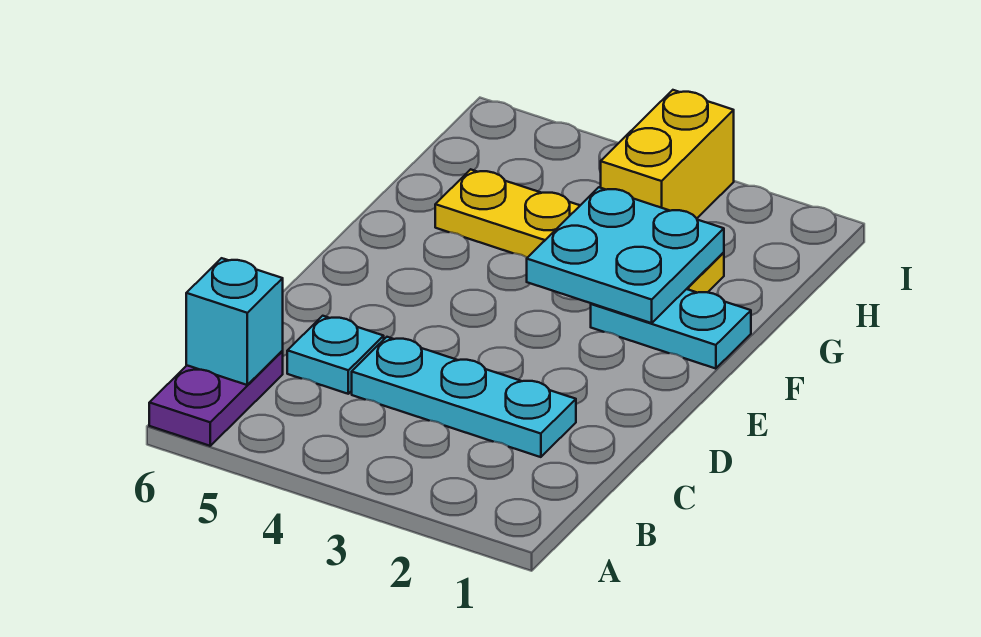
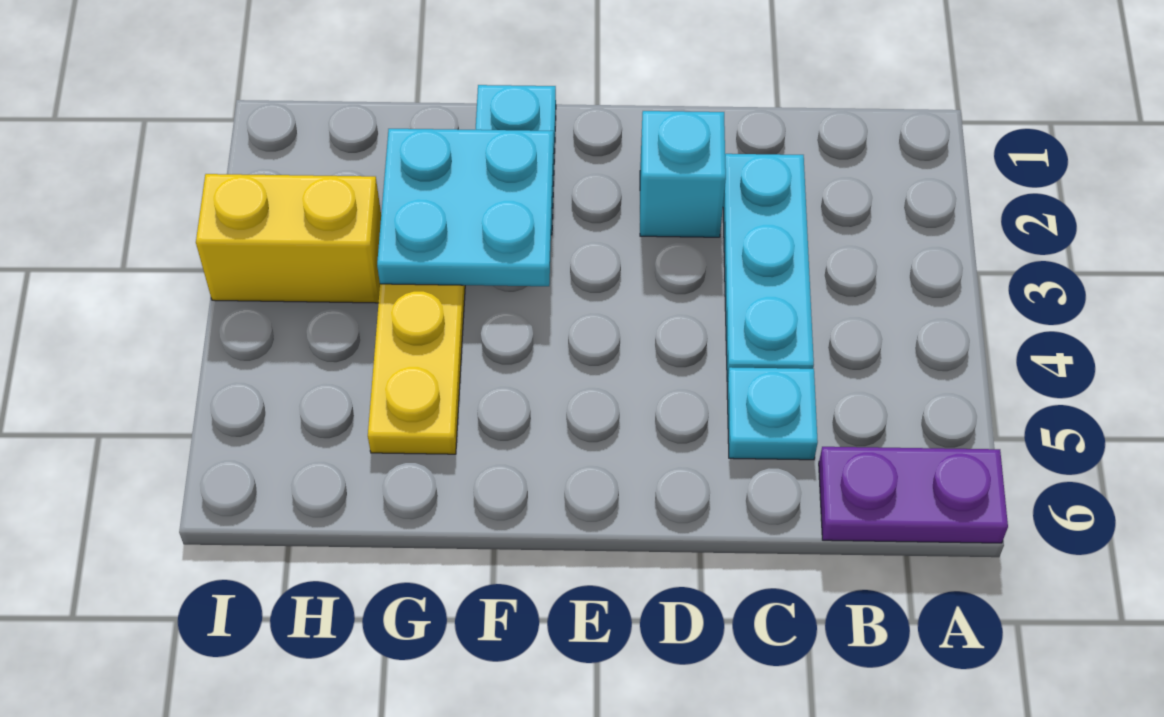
cyan 1x1 brick [186,258,283,385] -> cyan 1x1 brick moved to [640,111,726,237]

